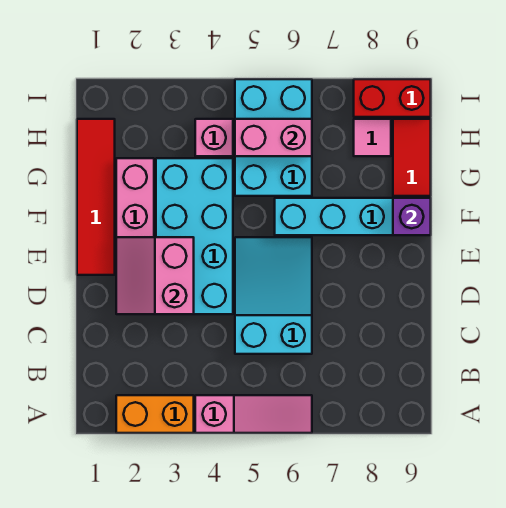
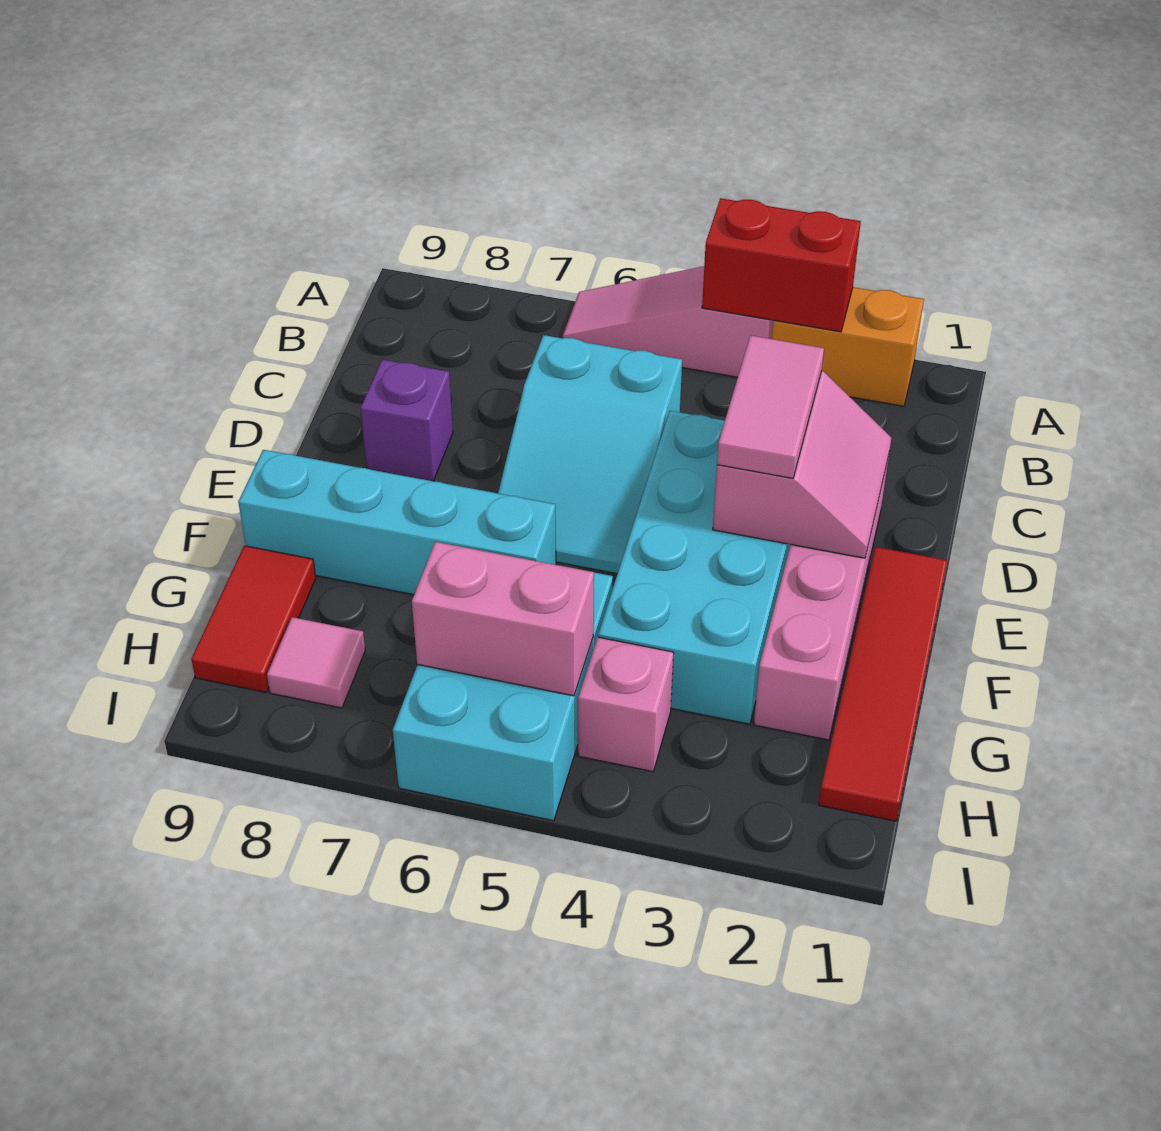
none -> pink 1x2 tile [717,335,824,478]
purple 1x1 brick [393,198,431,235] -> purple 1x1 brick moved to [361,360,453,481]
red 1x2 brick [354,79,431,117] -> red 1x2 brick moved to [702,198,861,332]

